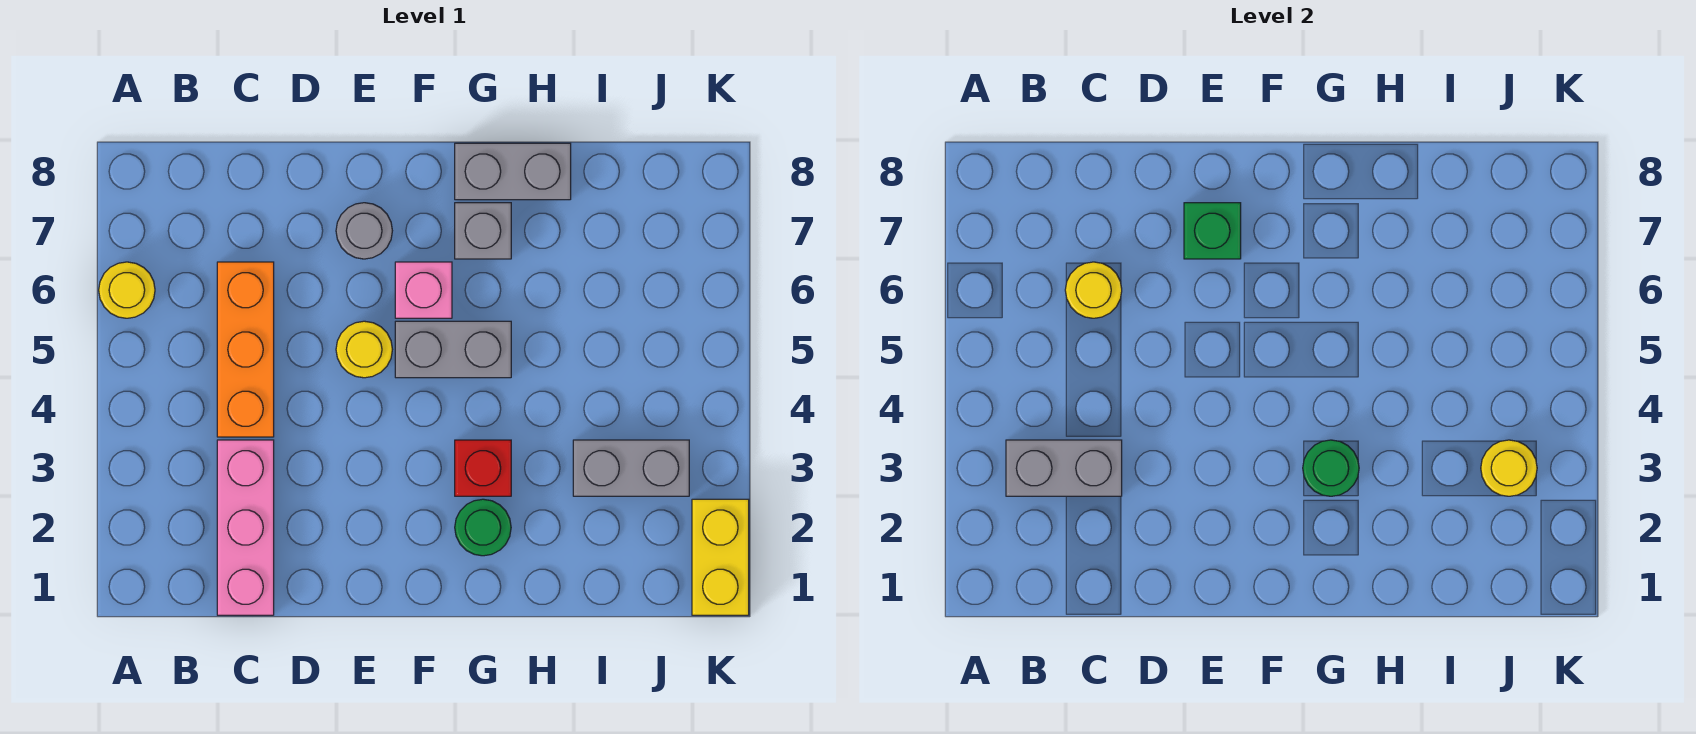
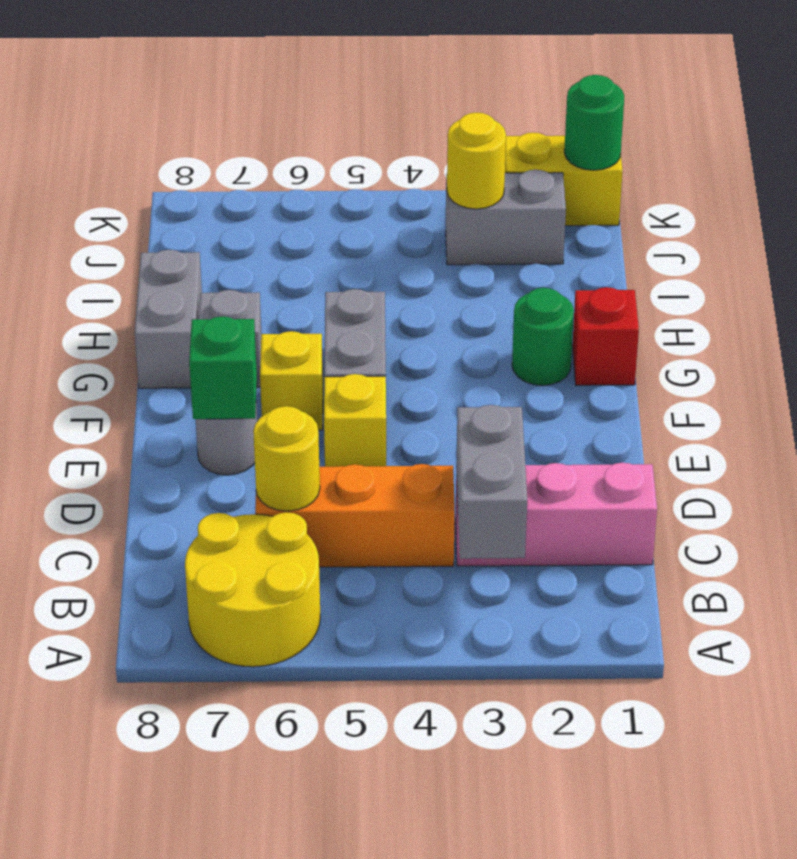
yellow 1x1 round brick [99,262,155,318] -> yellow 2x2 round brick [185,512,320,667]
yellow 1x1 round brick [336,321,392,378] -> yellow 1x1 brick [324,374,386,467]
pink 1x1 brick [395,262,452,318] -> yellow 1x1 brick [260,331,323,430]
red 1x1 brick [455,440,511,496] -> red 1x1 brick moved to [572,287,639,385]
green 1x1 round brick [1303,440,1359,496] -> green 1x1 round brick moved to [564,75,624,170]
grey 1x2 brick [573,440,689,496] -> grey 1x2 brick turned to [446,170,566,265]

